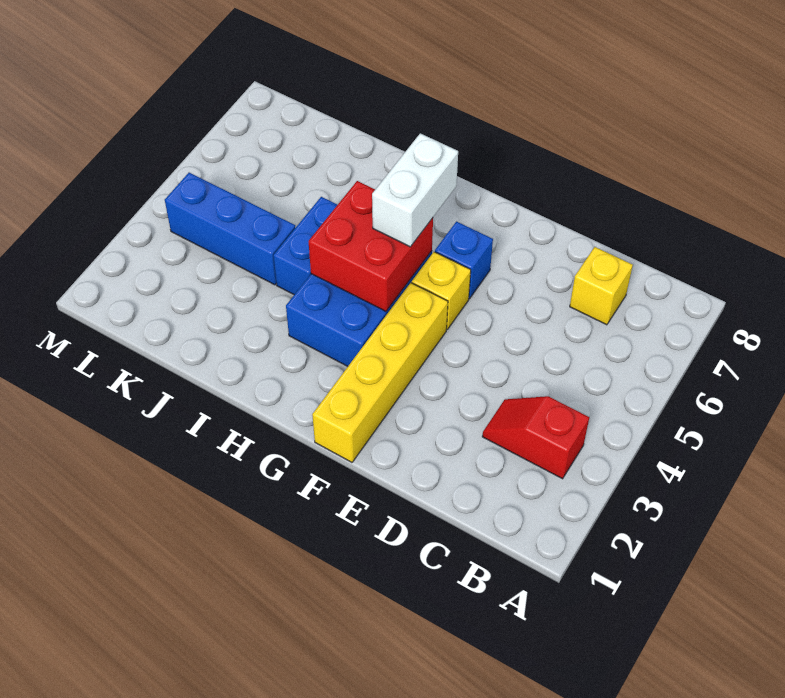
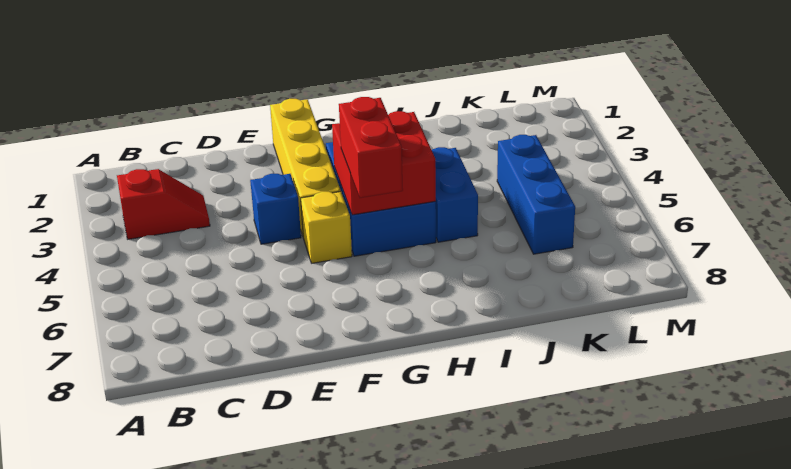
yellow 1x1 brick [570,247,633,325] -> none
blue 1x1 brick [435,222,493,299] -> blue 1x1 brick moved to [250,174,301,244]
white 1x2 brick [372,133,458,247] -> red 1x2 brick [339,97,403,198]
blue 1x3 brick [165,173,295,285] -> blue 1x3 brick turned to [497,135,575,254]

